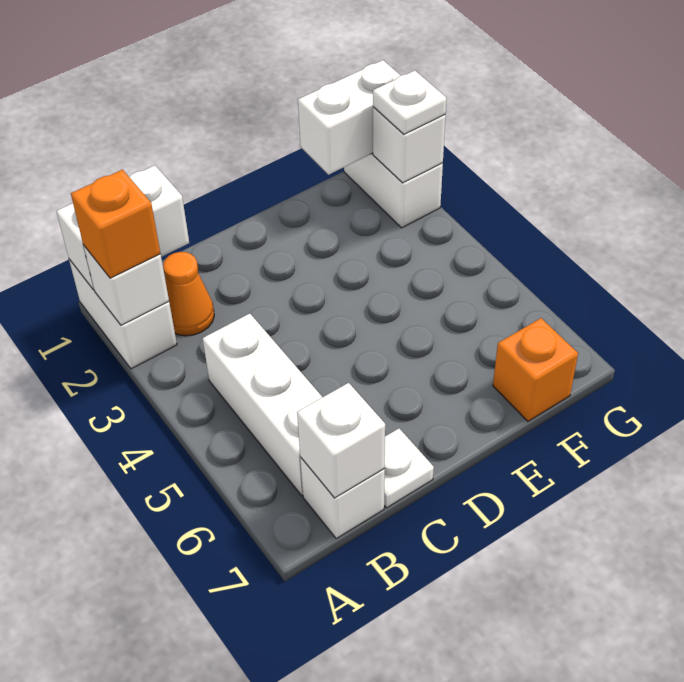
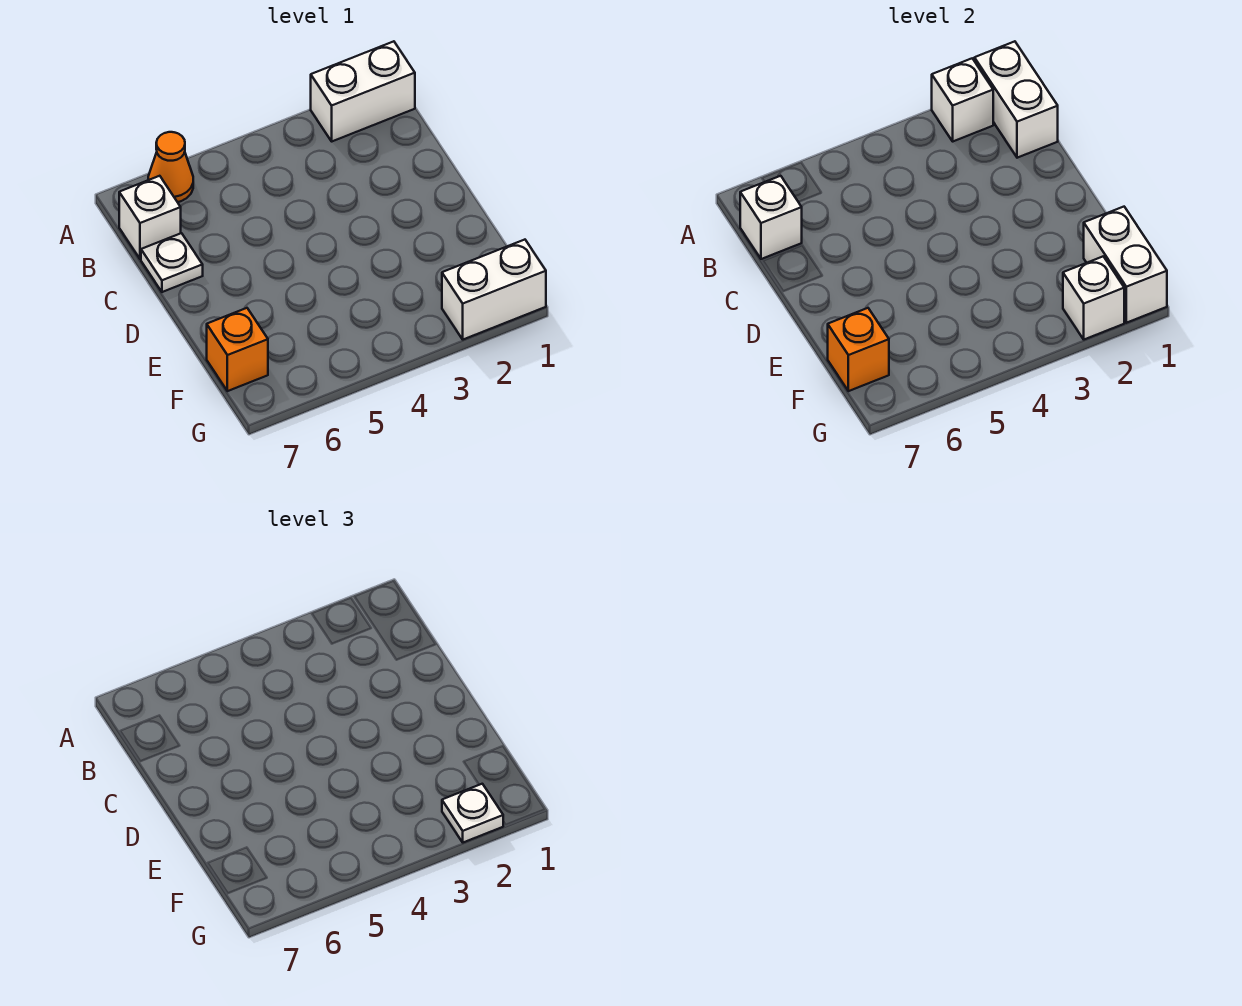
orange 1x1 brick [71,170,160,278] -> orange 1x1 brick moved to [828,308,889,391]
orange 1x1 cone [163,252,214,336] -> orange 1x1 cone moved to [148,132,193,202]
white 1x3 brick [203,314,322,496] -> none

